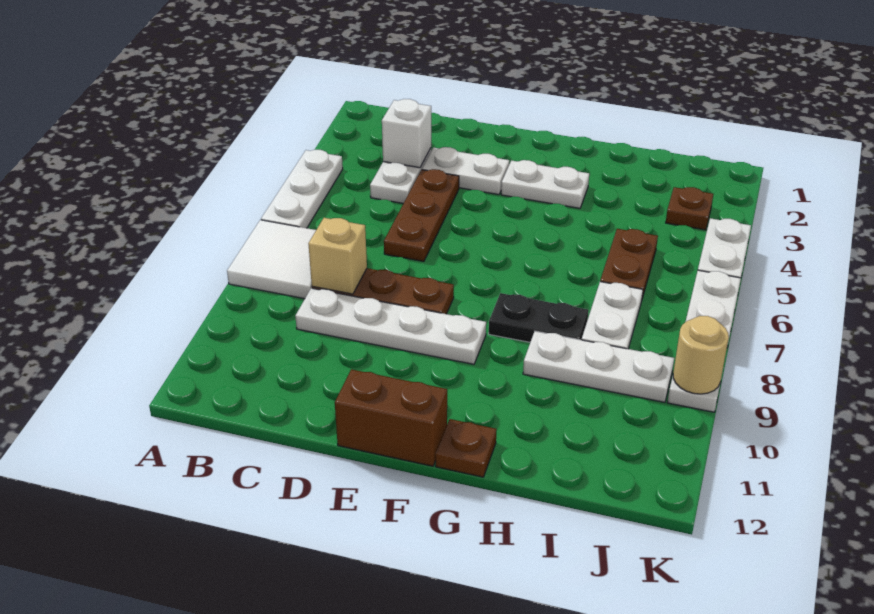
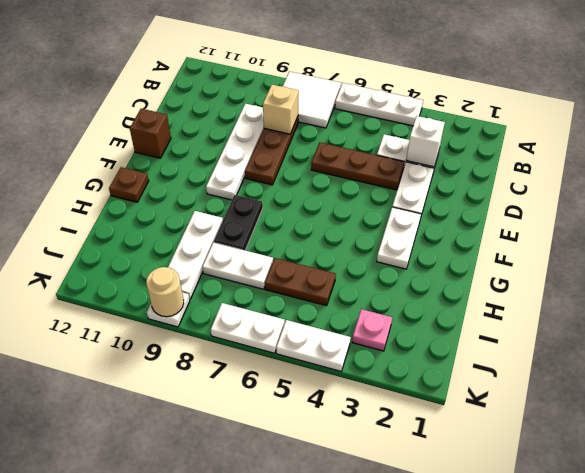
brown 1x2 brick [335,369,447,466] -> brown 1x1 brick [130,109,171,158]
brown 1x1 plate [666,187,713,230] -> pink 1x1 plate [352,309,392,351]

